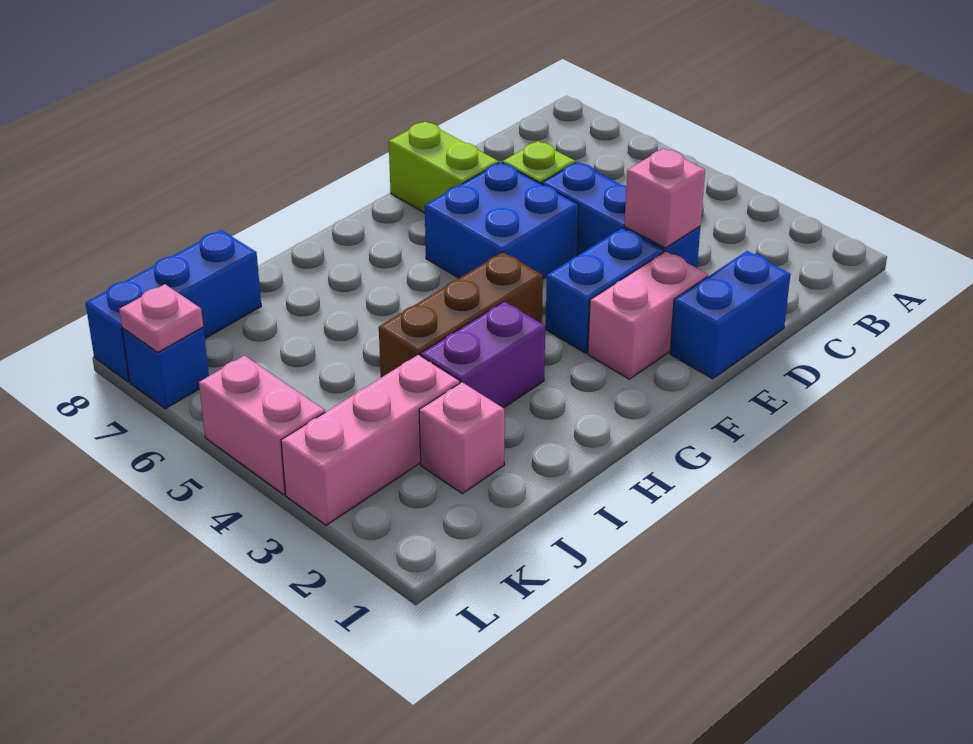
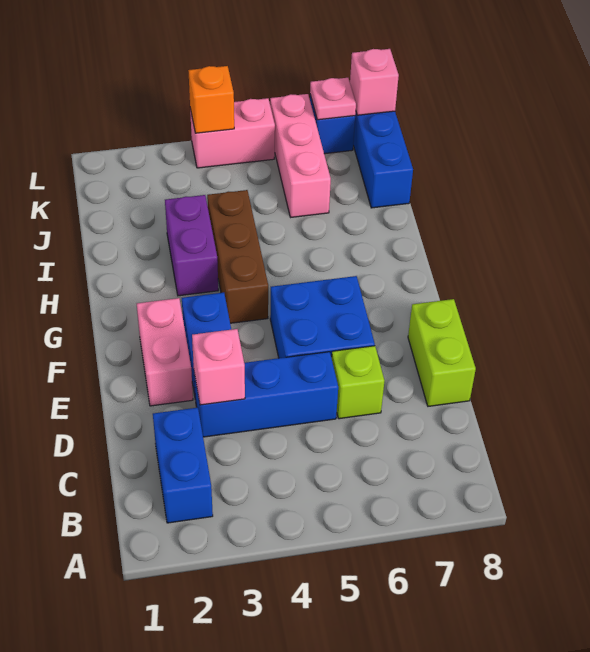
blue 1x2 brick [670,251,791,379] -> blue 1x2 brick moved to [153,408,213,523]
lime 1x2 brick [389,122,499,213] -> lime 1x2 brick turned to [408,299,476,406]
pink 1x1 brick [419,382,505,494] -> pink 1x1 brick moved to [350,49,399,115]
pink 1x3 brick [281,355,460,525] -> pink 1x3 brick moved to [270,94,331,217]
none -> orange 1x1 brick [188,66,234,133]

